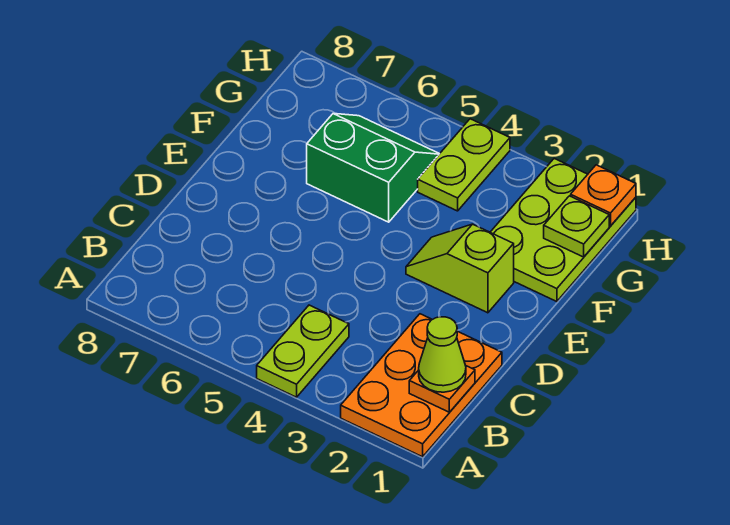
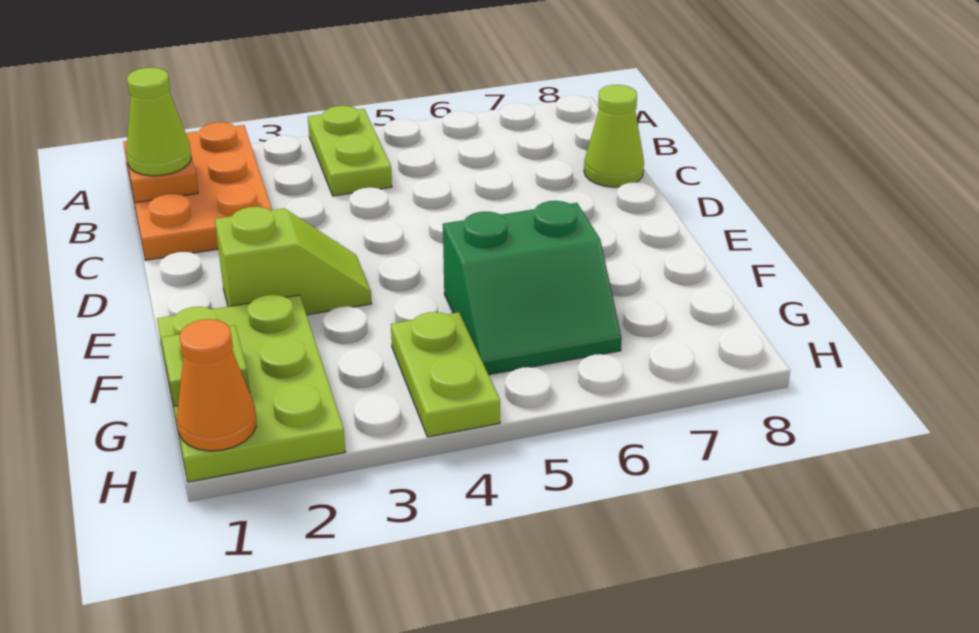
none -> lime 1x1 cone [584,85,644,187]
orange 1x1 plate [571,165,636,226] -> orange 1x1 cone [177,319,256,451]

